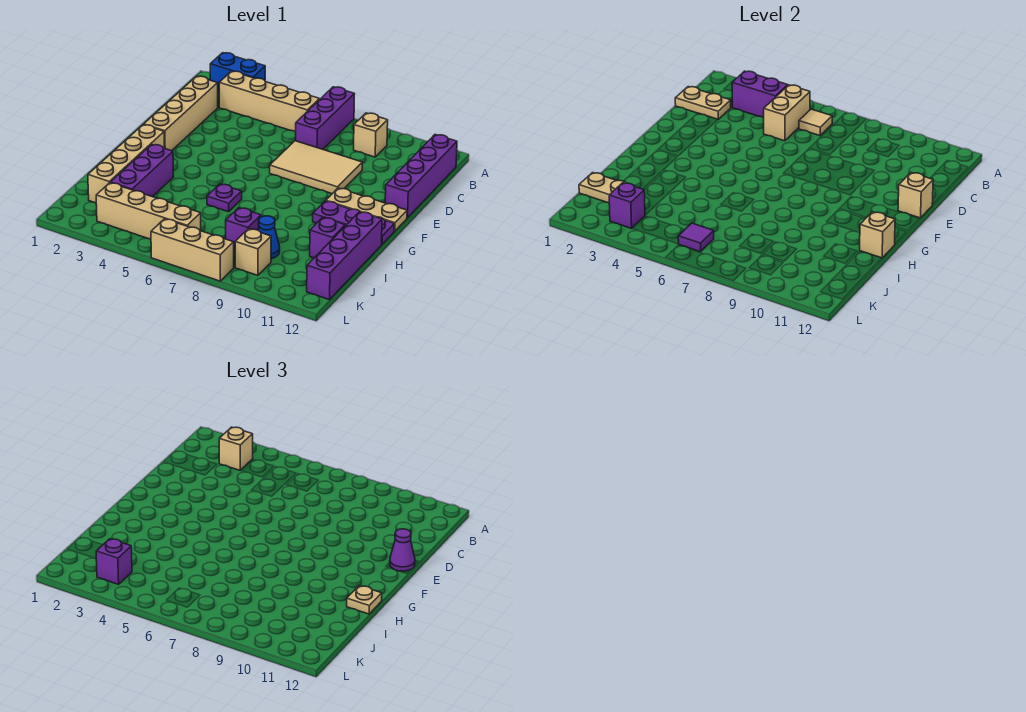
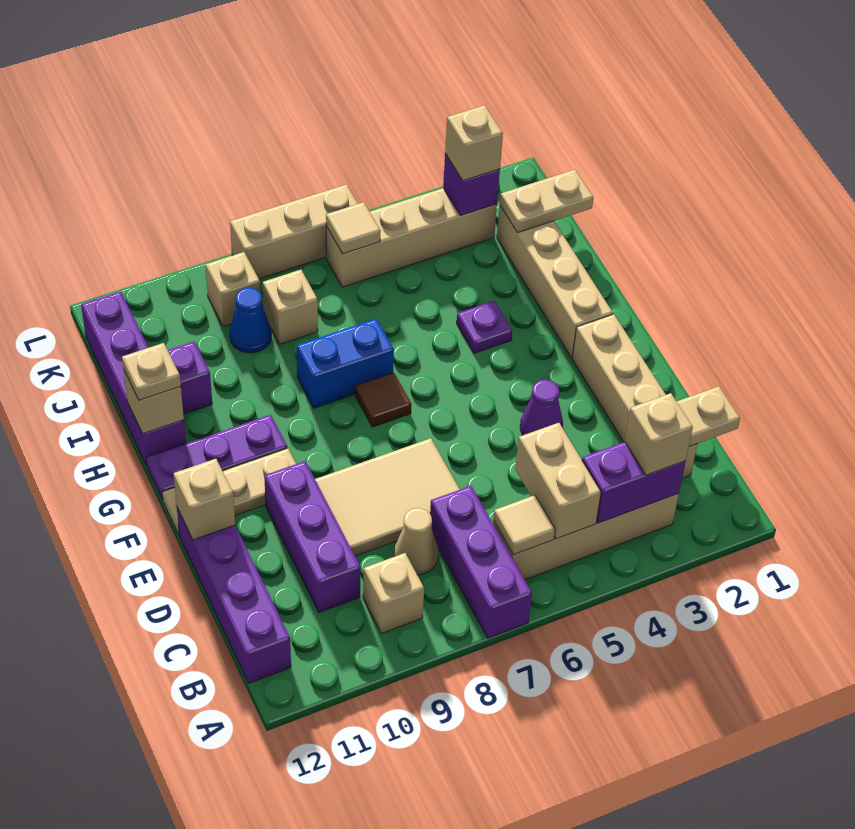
blue 1x2 brick [210,53,265,91] -> blue 1x2 brick moved to [297,319,394,408]
none -> tan 1x1 cone [394,508,438,575]
purple 1x1 cone [390,529,415,571] -> purple 1x1 cone moved to [520,380,563,435]
none -> brown 1x1 tile [355,373,411,427]
purple 1x3 brick [110,144,173,197] -> purple 1x3 brick moved to [264,461,361,612]
purple 1x1 plate [207,184,242,212] -> purple 1x1 plate moved to [457,301,512,353]
purple 1x1 brick [226,208,261,249] -> tan 1x1 brick [263,270,318,344]
purple 1x1 brick [96,539,132,584] -> tan 1x1 brick [445,105,503,181]
purple 1x1 tile [678,223,714,252] -> tan 1x1 tile [326,202,381,254]

